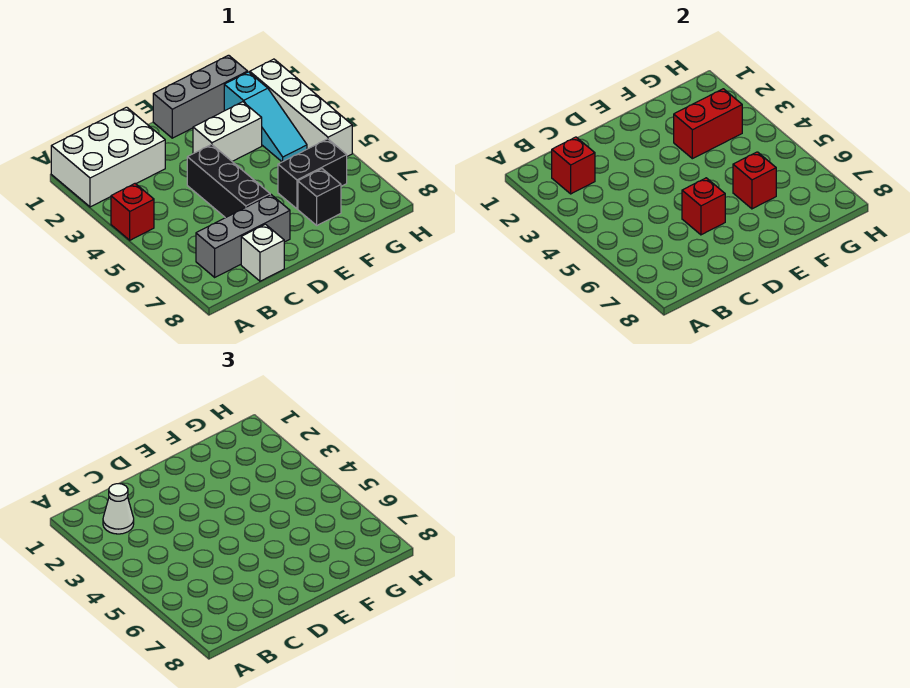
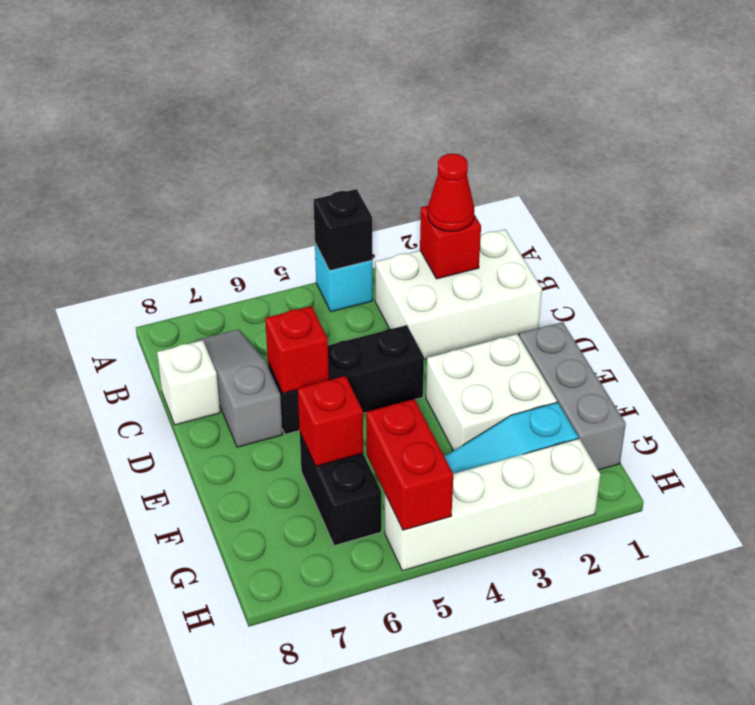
white 2x3 brick [51,107,165,207] -> white 2x3 brick turned to [375,229,542,359]
red 1x1 brick [111,184,154,240] -> cyan 1x1 brick [315,243,373,312]
white 1x1 cone [103,484,134,534] -> red 1x1 cone [428,154,474,231]
grey 1x3 brick [196,195,290,277] -> grey 1x3 slope [195,329,283,447]
white 1x2 brick [193,102,262,161] -> white 2x2 brick [426,334,557,451]
red 1x2 brick [674,89,742,159] -> red 1x2 brick moved to [366,399,453,530]
black 1x1 brick [298,169,341,225] -> black 1x1 brick moved to [314,189,372,270]

